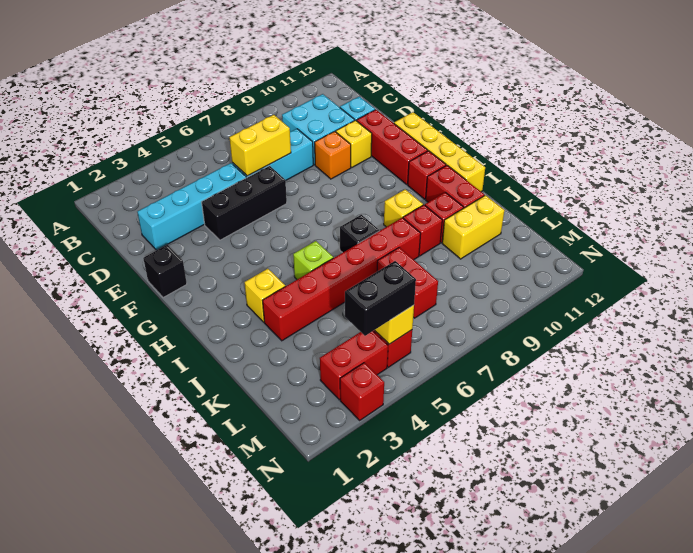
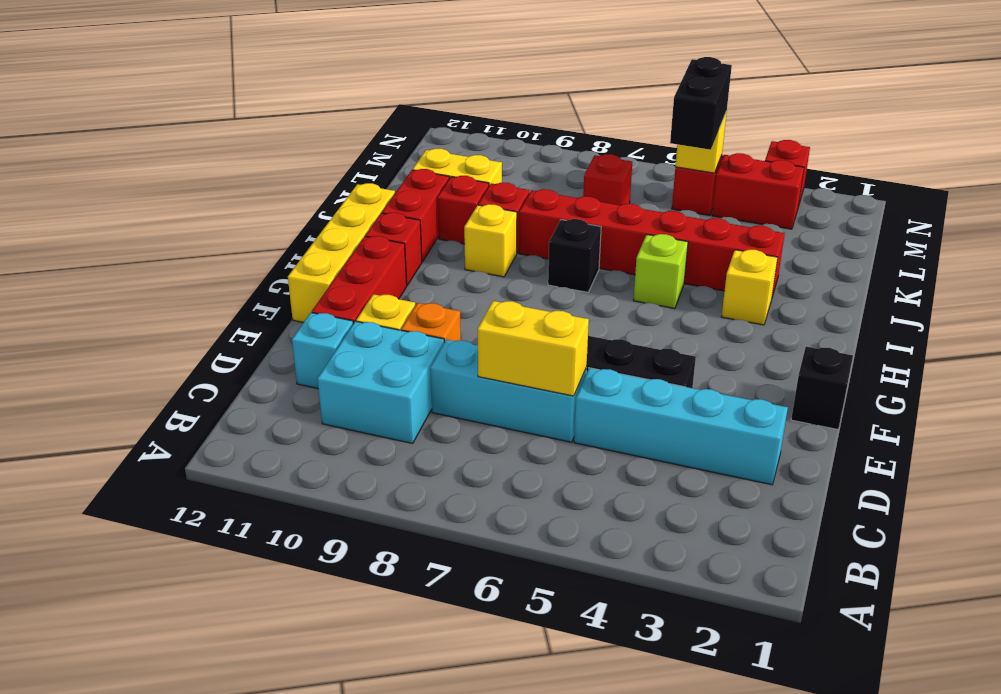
red 1x2 brick [377,247,438,318] -> red 1x1 brick [583,154,632,205]
black 1x2 brick [345,261,416,336] -> black 1x2 brick turned to [670,57,732,150]

